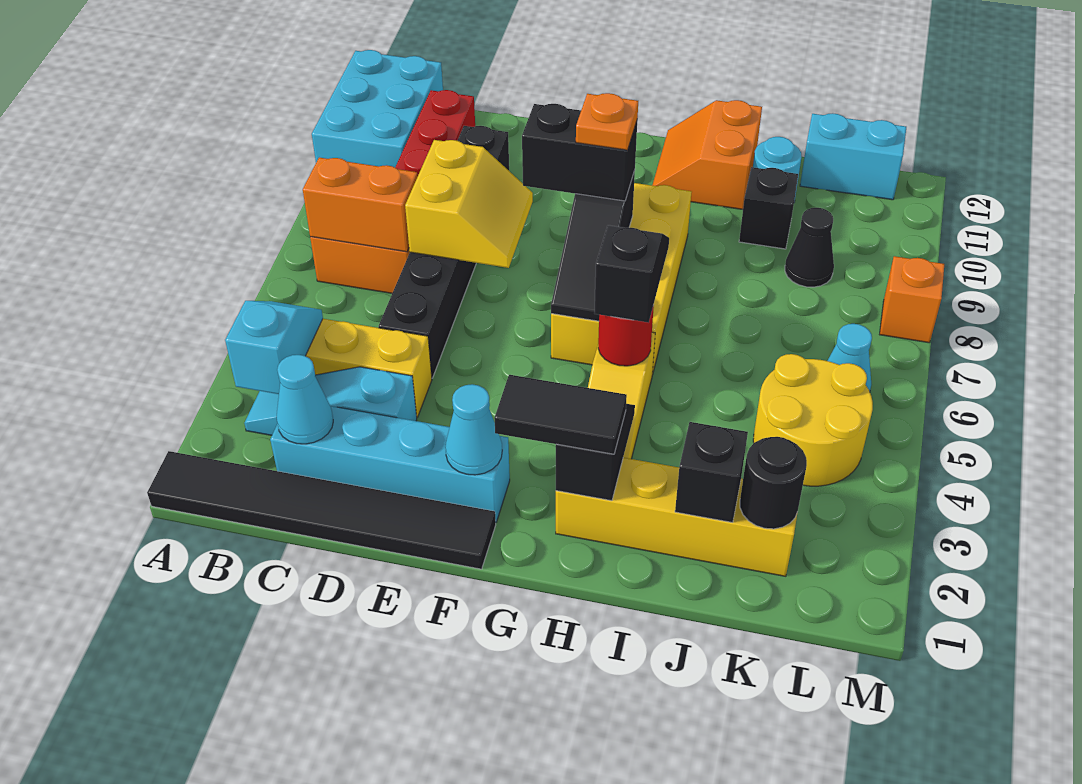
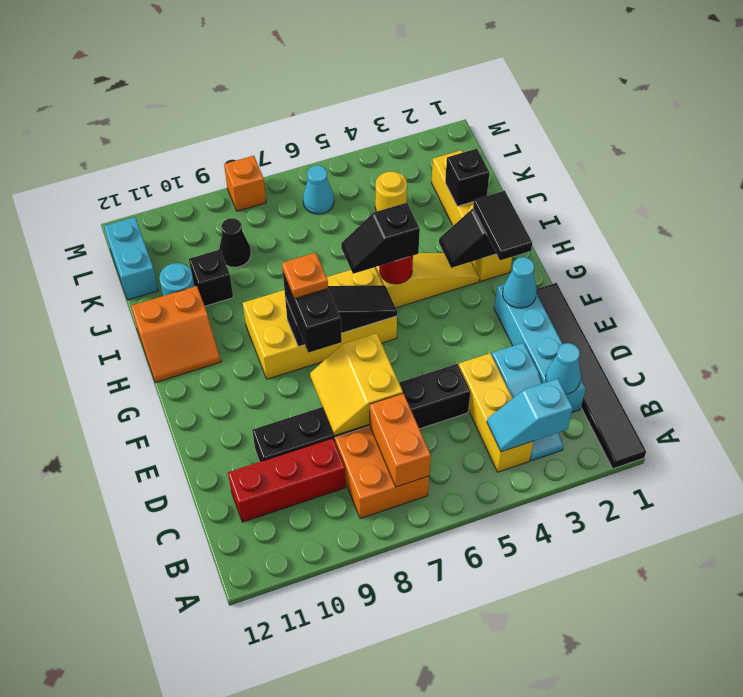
cyan 2x3 brick [312,50,443,167] -> none
yellow 2x2 slope [405,140,533,268] -> yellow 2x2 slope turned to [310,333,403,436]
black 1x1 round brick [740,437,807,529] -> none
yellow 2x2 round brick [753,354,873,486] -> yellow 1x1 round brick [375,172,407,212]

